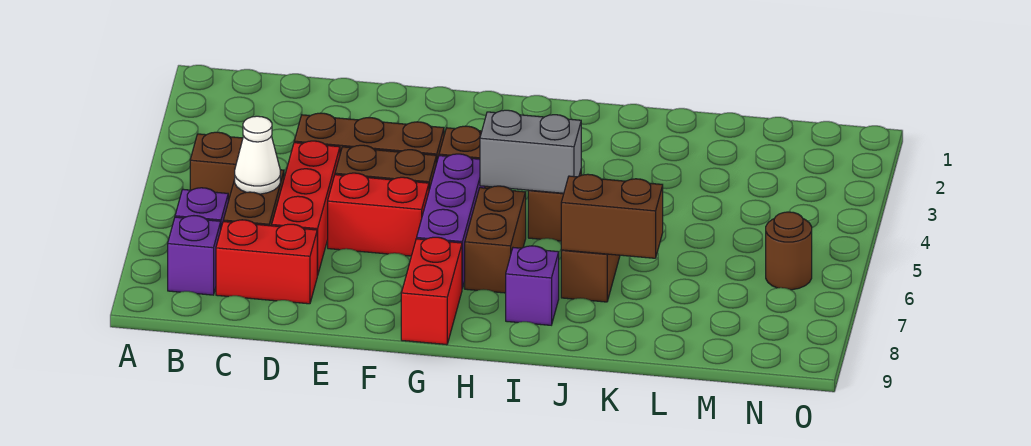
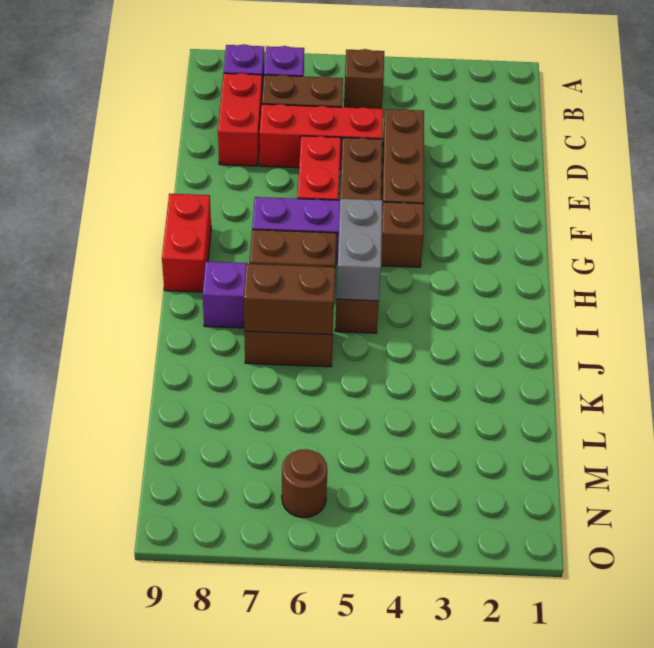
white 1x1 cone [235,116,280,194] -> none
red 1x2 brick [401,237,462,345] -> red 1x2 brick turned to [162,194,211,292]
brown 1x2 brick [561,174,663,258] -> brown 1x2 brick turned to [244,264,335,335]

